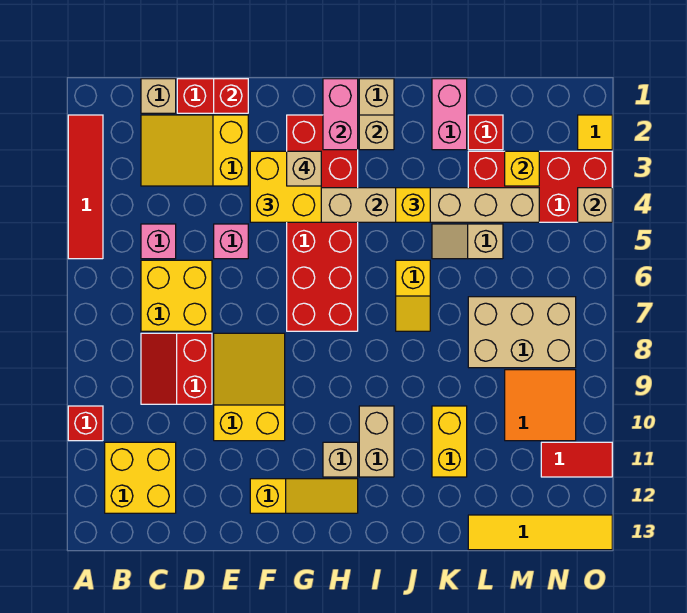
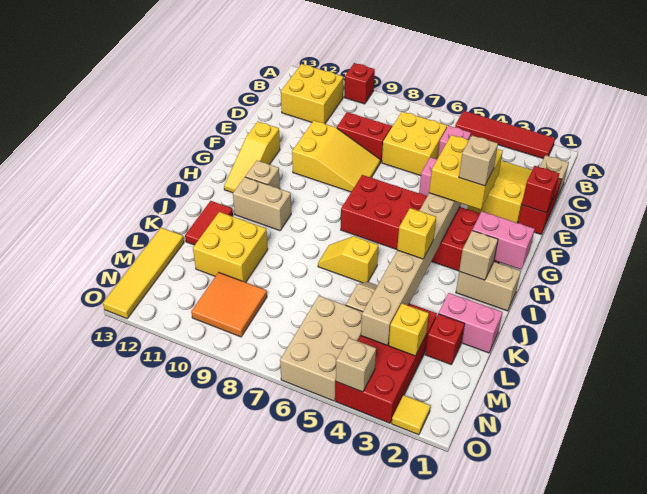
yellow 1x2 brick [432,406,467,477] -> yellow 2x2 brick [193,212,268,282]
tan 2x3 brick [468,297,576,368] -> tan 2x3 brick moved to [280,296,363,401]
red 1x2 tile [541,442,612,477] -> red 1x2 tile moved to [185,201,233,245]

